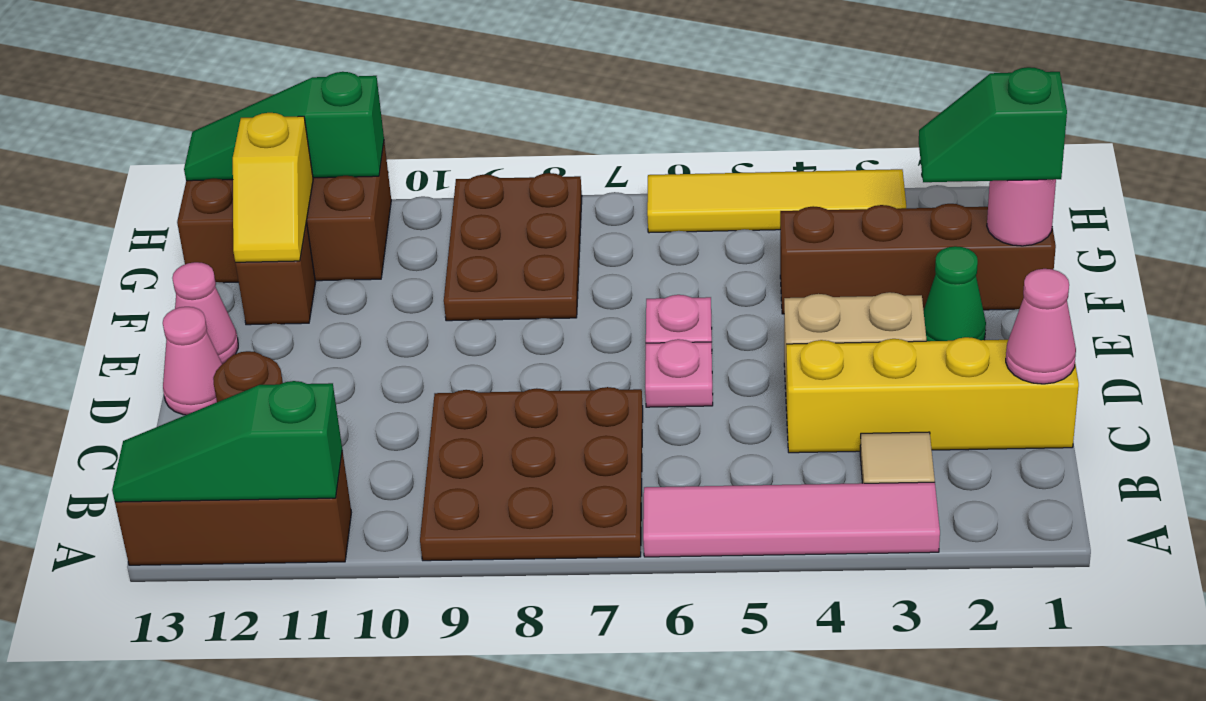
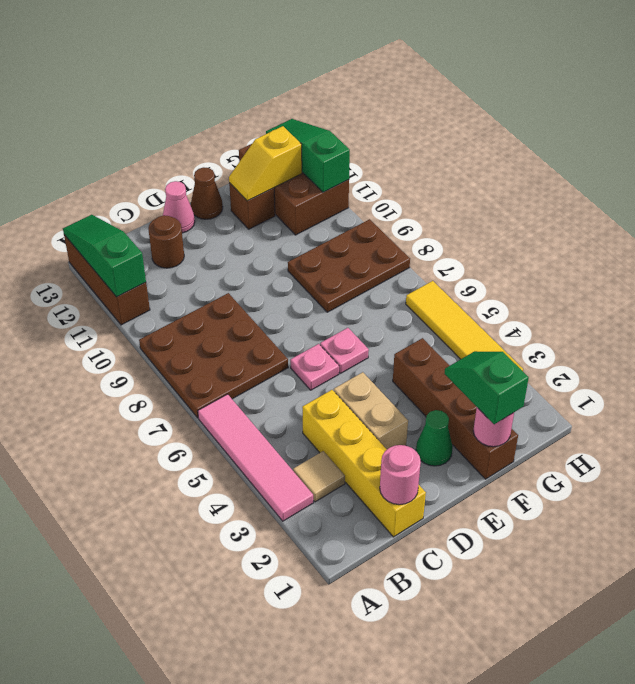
pink 1x1 cone [1006,269,1076,384] -> pink 1x1 round brick [380,445,421,505]
pink 1x1 cone [172,262,238,364] -> brown 1x1 cone [191,167,223,219]

